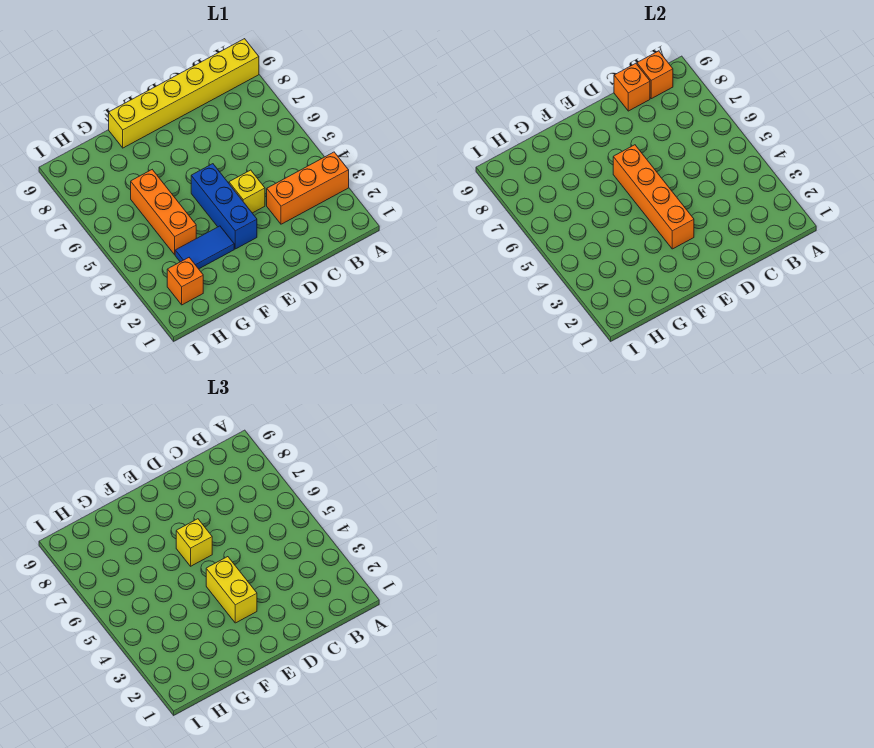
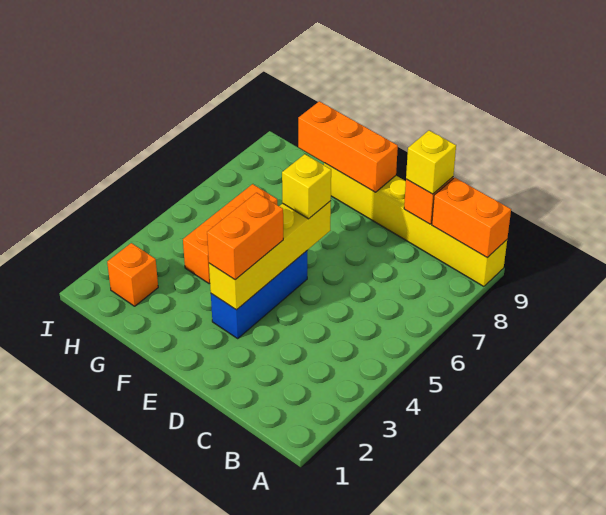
orange 1x3 brick [267,152,349,224] -> orange 1x3 brick moved to [298,101,398,192]
orange 1x1 brick [637,51,673,99] -> orange 1x2 brick [432,178,511,258]
yellow 1x1 brick [229,170,265,213] -> yellow 1x1 brick moved to [406,130,456,194]
orange 1x4 brick [613,145,694,249] -> yellow 1x4 brick [209,201,331,310]
yellow 1x2 brick [206,557,257,623] -> orange 1x2 brick [207,193,283,280]
blue 1x2 tile [175,226,234,269] -> none

